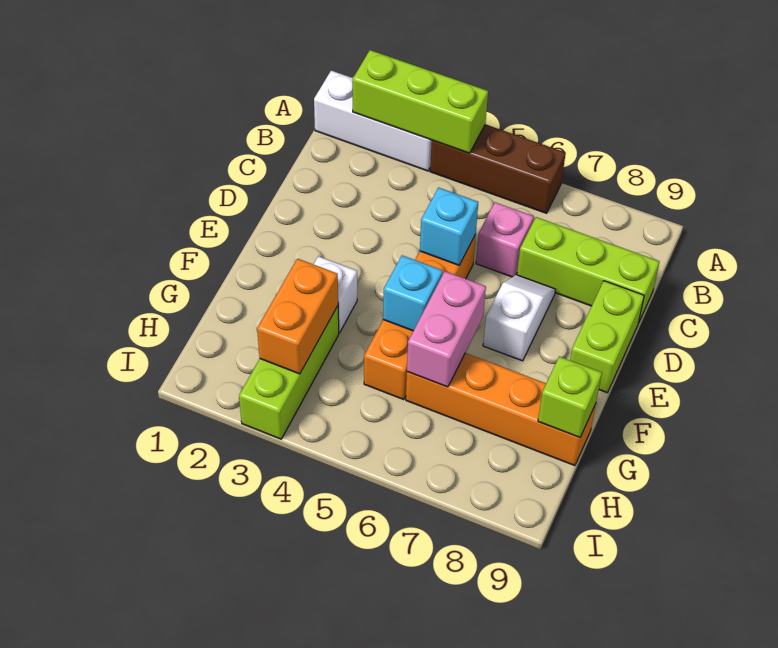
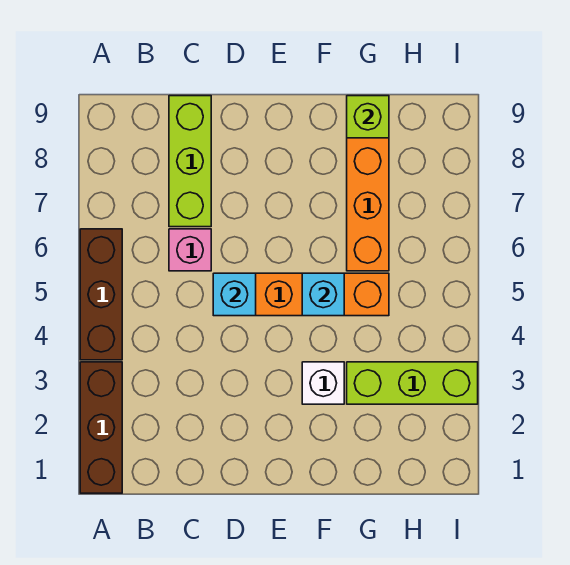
white 1x3 brick [314,71,432,171] -> brown 1x3 brick [80,362,122,493]
lime 1x3 brick [353,50,488,153] -> none
white 1x2 slope [483,275,555,361] -> none
lime 1x2 brick [570,281,644,393] -> none
pink 1x2 brick [407,271,486,387] -> none
orange 1x2 brick [257,259,338,374] -> none

